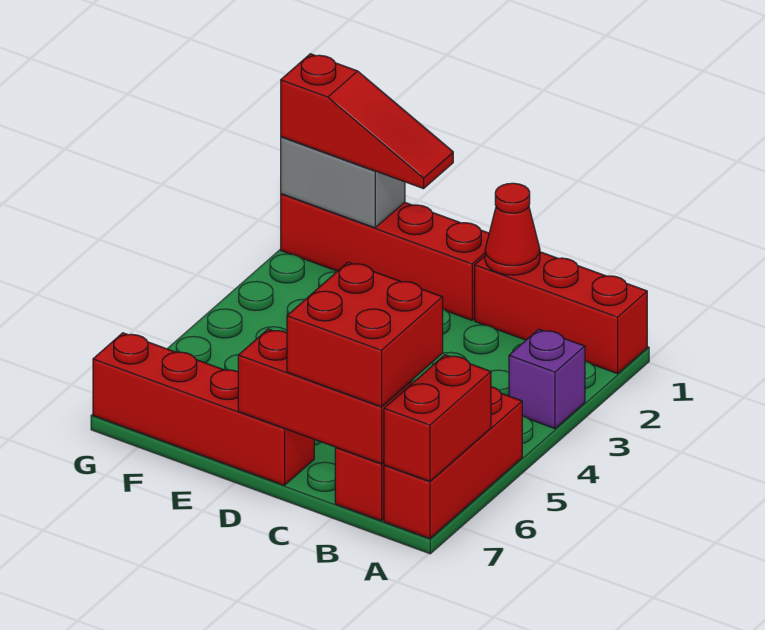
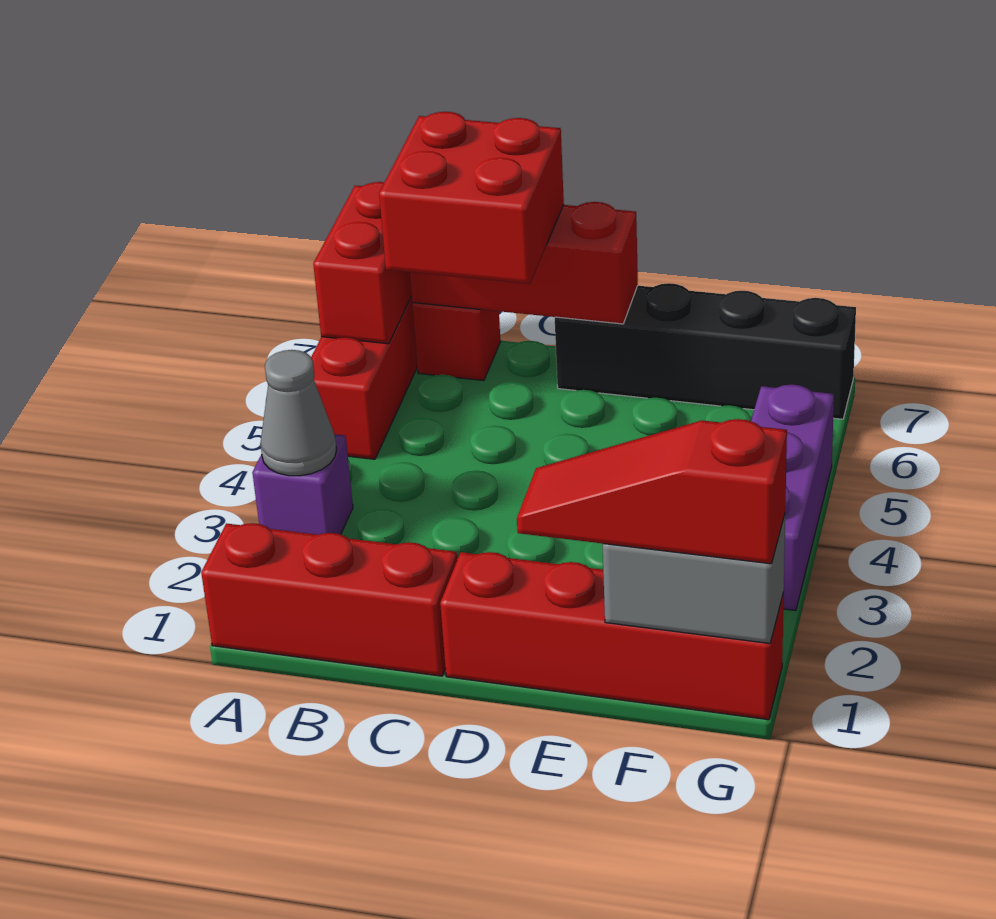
none -> grey 1x1 cone [260,350,336,476]
red 1x1 cone [485,183,540,275] -> none
red 1x4 brick [93,333,314,485] -> black 1x4 brick [555,283,856,419]
none -> purple 1x3 brick [751,384,834,611]

